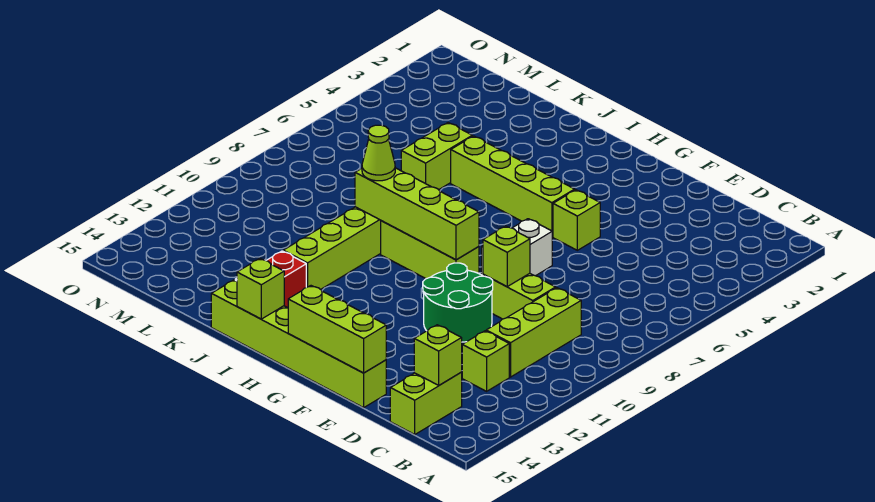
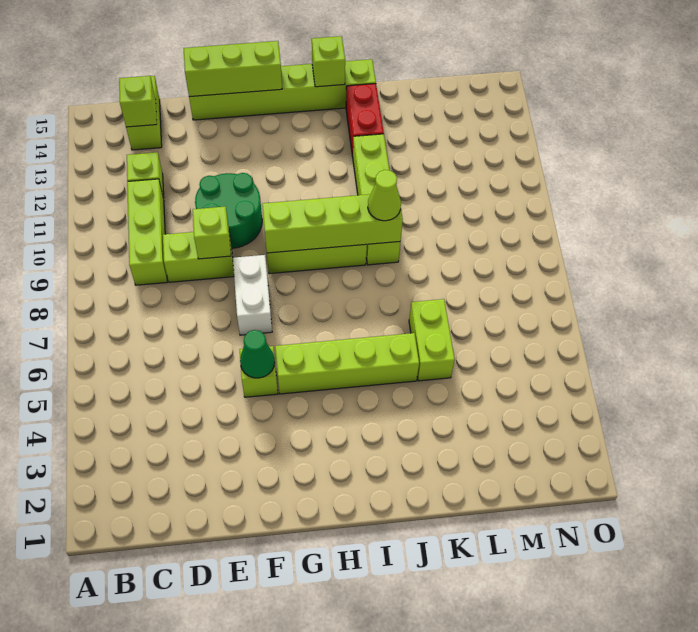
none -> green 1x1 cone [240,330,275,378]

